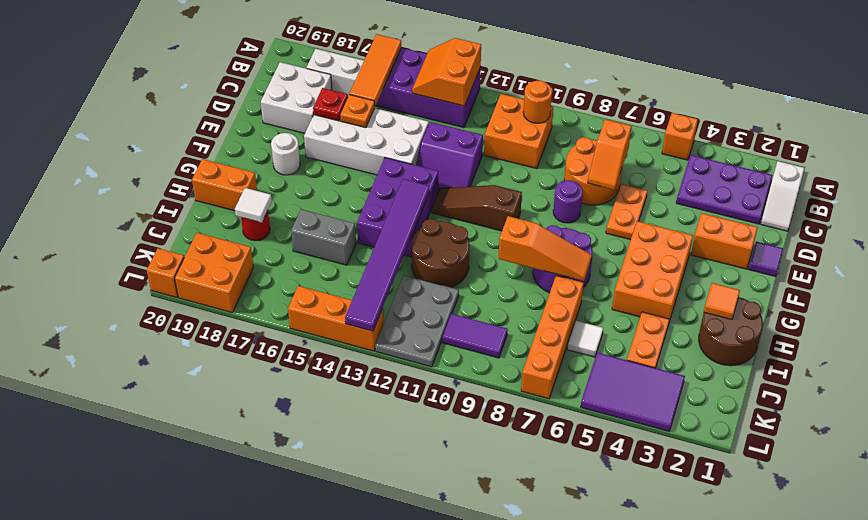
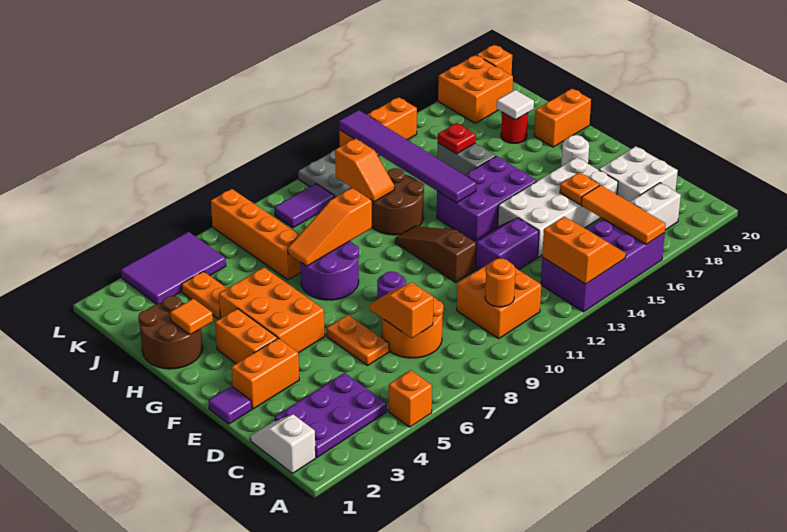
red 1x1 plate [313,88,348,121] -> red 1x1 plate moved to [438,123,476,154]
none -> orange 1x2 brick [215,309,277,363]
brown 1x3 slope [431,185,522,231] -> brown 1x3 slope turned to [395,226,476,282]
purple 2x3 brick [357,158,438,257] -> purple 2x3 brick turned to [437,156,537,241]
none -> orange 1x2 slope [335,138,394,202]
grey 1x2 brick [291,209,356,265] -> grey 1x2 brick turned to [437,143,496,175]
white 1x1 tile [567,321,603,357] -> none

